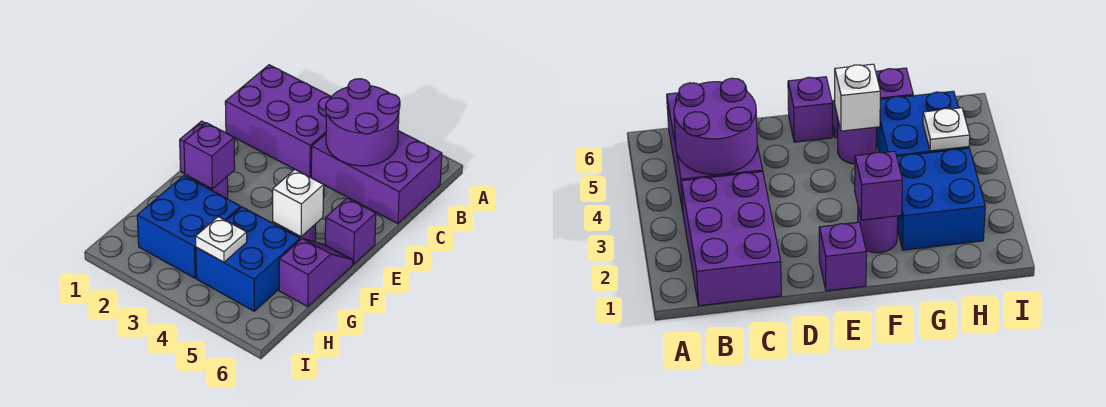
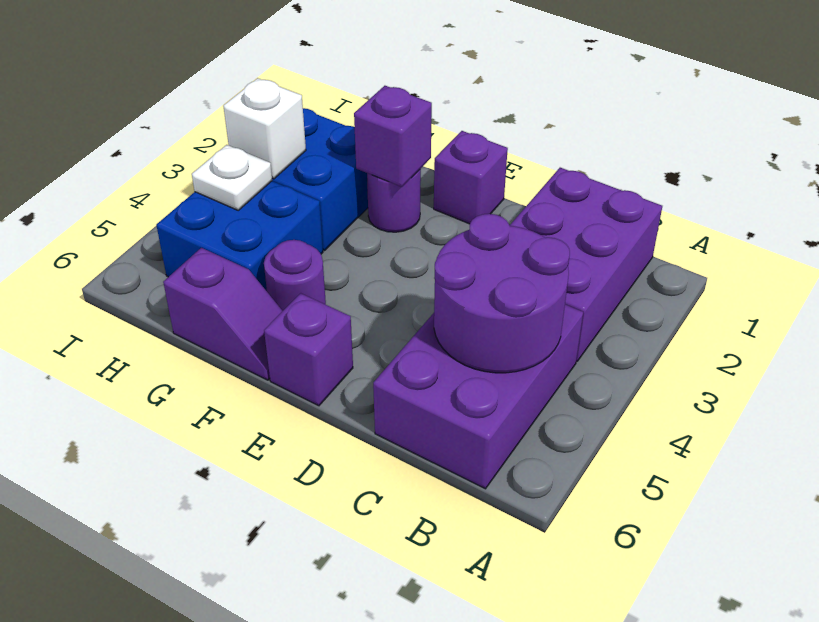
white 1x1 brick [273,170,324,237] -> white 1x1 brick moved to [223,78,306,179]

